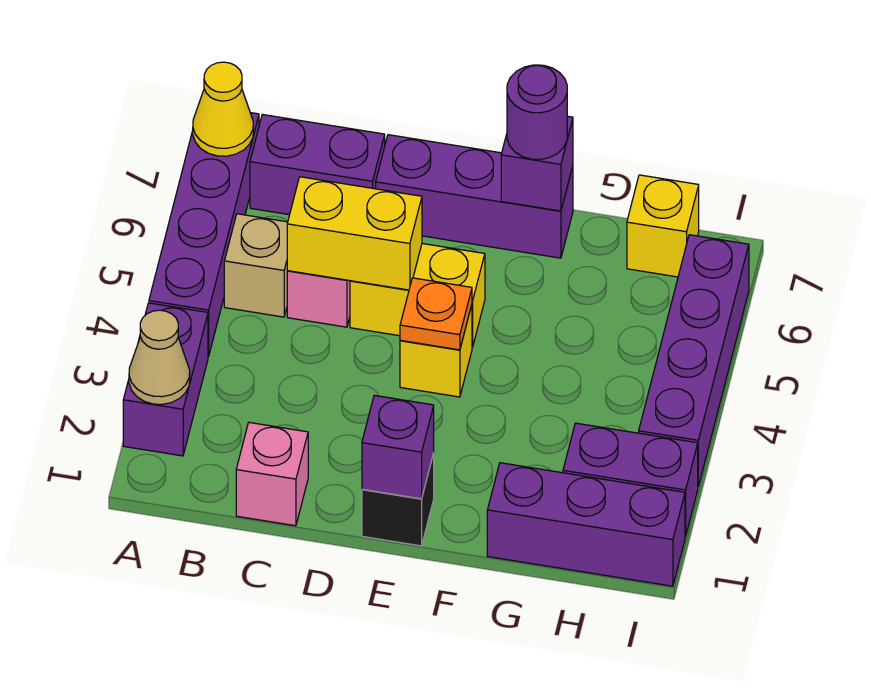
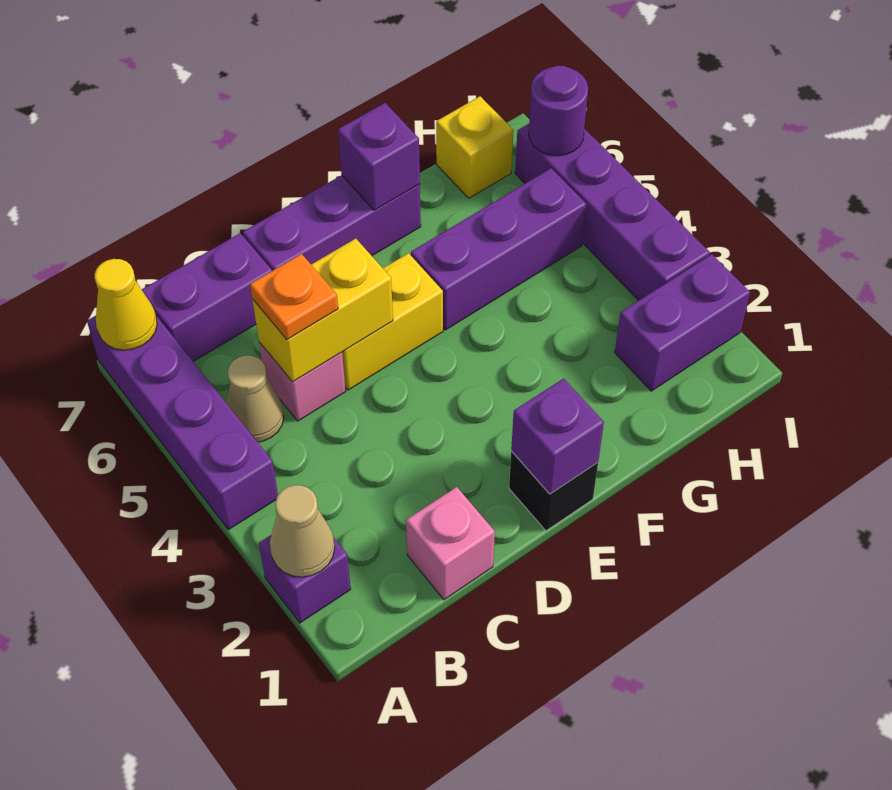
purple 1x2 brick [123,303,208,456] -> purple 1x1 brick [259,535,351,623]
tan 1x1 brick [224,214,288,317] -> tan 1x1 cone [226,356,284,442]
yellow 1x1 brick [400,305,472,397] -> none
orange 1x1 plate [400,278,472,350] -> orange 1x1 plate moved to [250,254,338,339]
purple 1x1 round brick [507,65,567,159] -> purple 1x1 round brick moved to [529,66,588,156]
purple 1x3 brick [487,463,685,586] -> purple 1x3 brick moved to [411,168,586,330]

